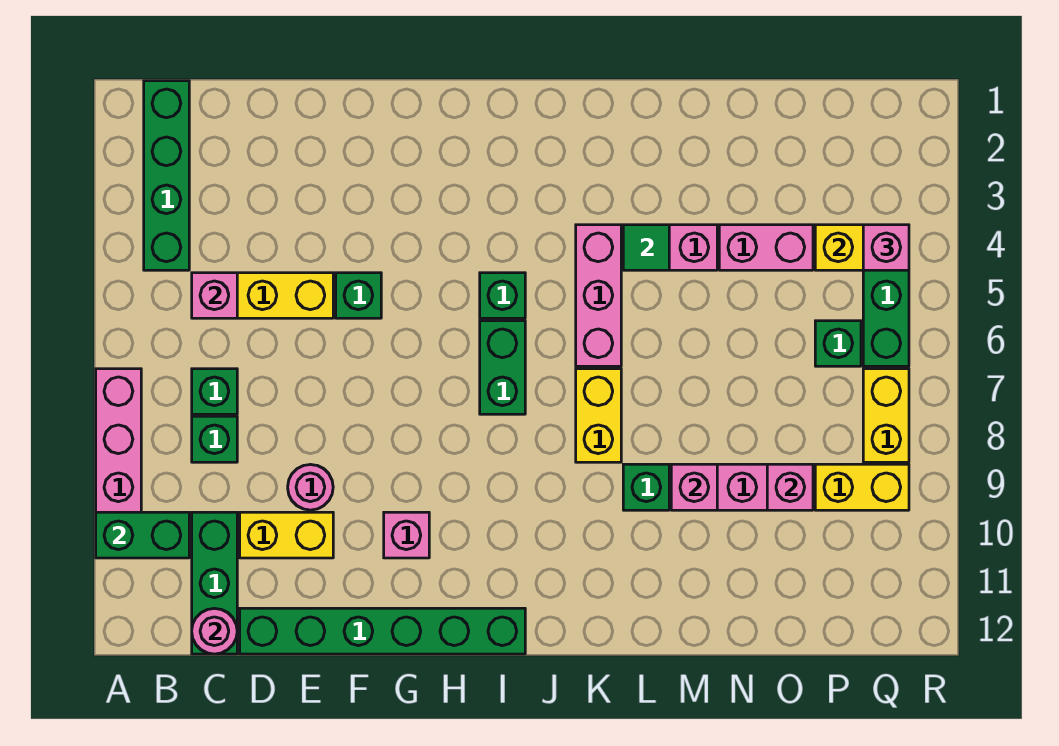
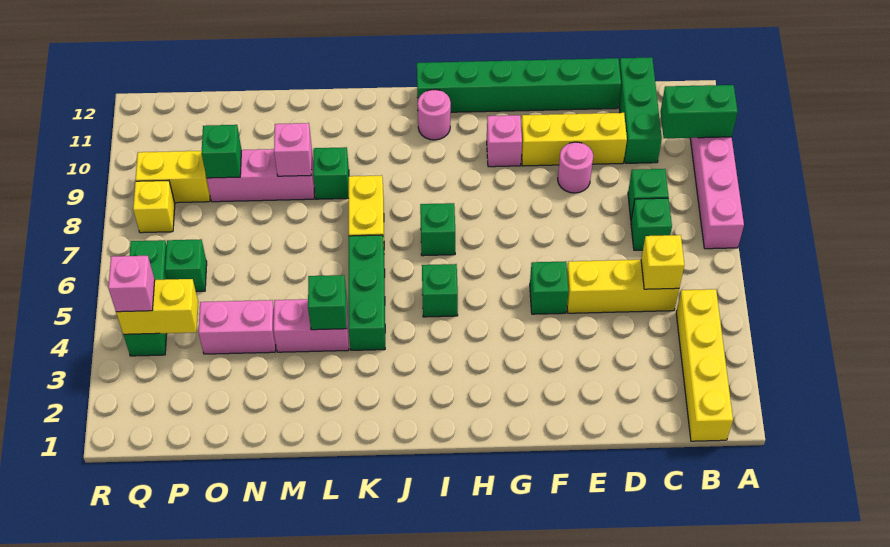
green 1x4 brick [144,81,189,270] -> yellow 1x4 brick [676,289,733,441]
pink 1x1 brick [192,273,237,318] -> yellow 1x1 brick [641,235,684,289]
pink 1x1 round brick [192,608,237,654] -> pink 1x1 round brick moved to [418,90,451,140]
yellow 1x2 brick [240,512,333,558] -> yellow 1x3 brick [521,113,627,166]
green 1x2 brick [480,321,525,414] -> green 1x1 brick [420,203,455,256]
pink 1x3 brick [576,225,621,366] -> green 1x3 brick [349,235,385,350]
green 1x1 tile [623,225,669,270] -> green 1x1 brick [308,275,347,330]
pink 1x1 brick [767,464,813,510] -> green 1x1 brick [202,125,241,178]
yellow 1x2 brick [863,369,909,462] -> yellow 1x1 brick [133,181,175,233]

